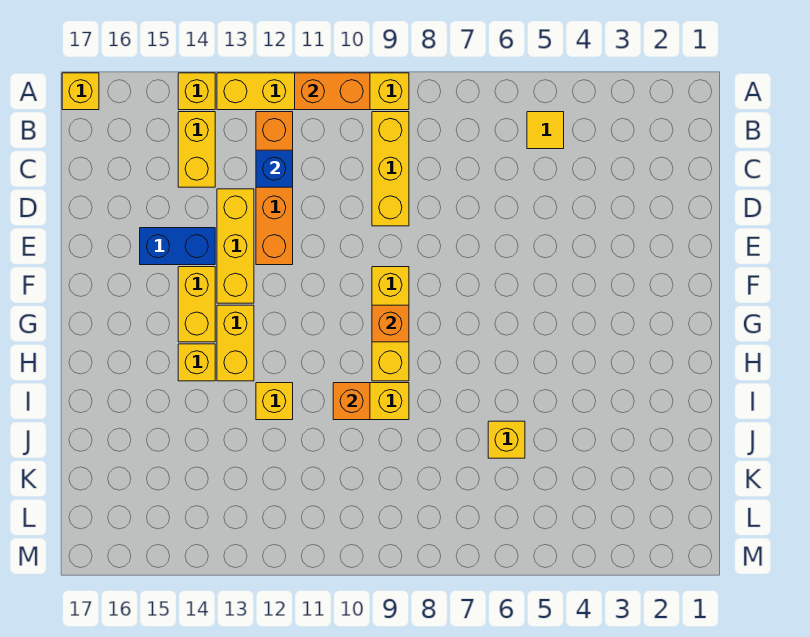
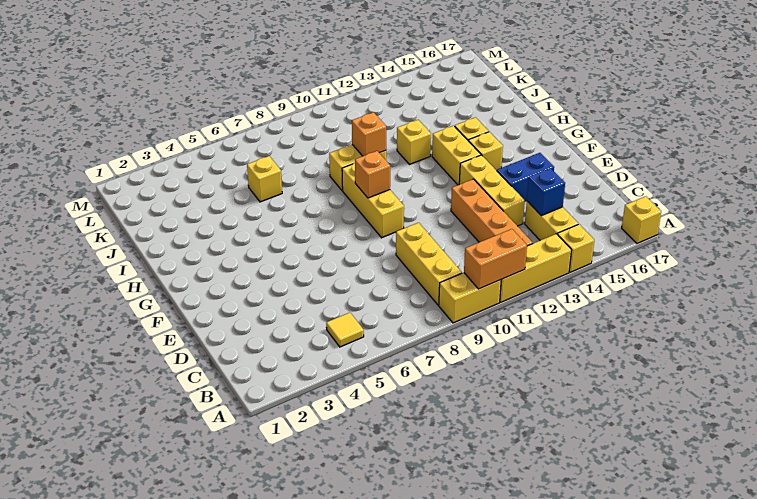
blue 1x1 brick [256,150,293,187] -> blue 1x1 brick moved to [527,168,565,216]
yellow 1x2 brick [178,267,215,342] -> yellow 1x1 brick [469,132,503,171]

